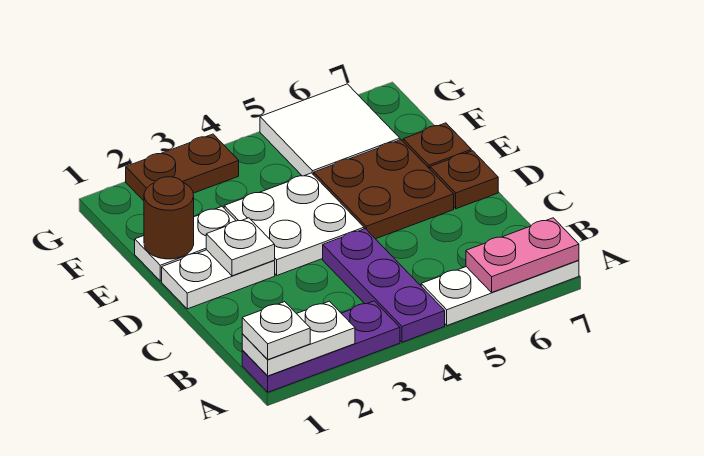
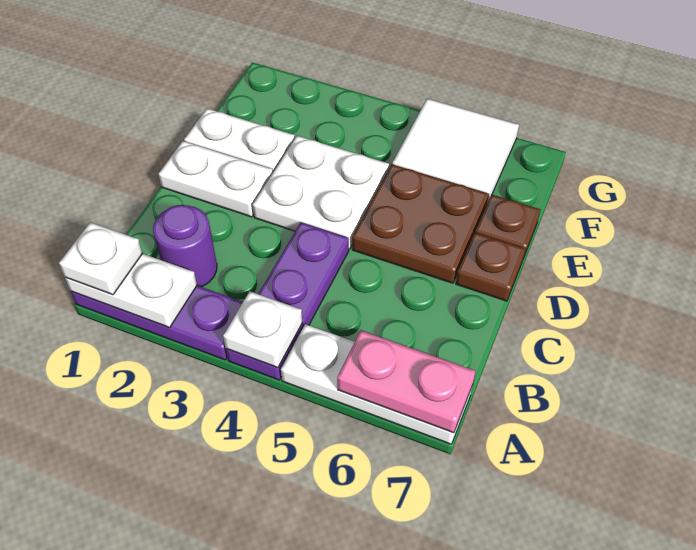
none -> purple 1x1 round brick [153,205,217,287]
white 1x1 plate [206,218,275,276] -> white 1x1 plate moved to [223,292,302,368]
brown 1x1 round brick [144,177,194,259] -> none
brown 1x2 plate [126,134,239,201] -> none

